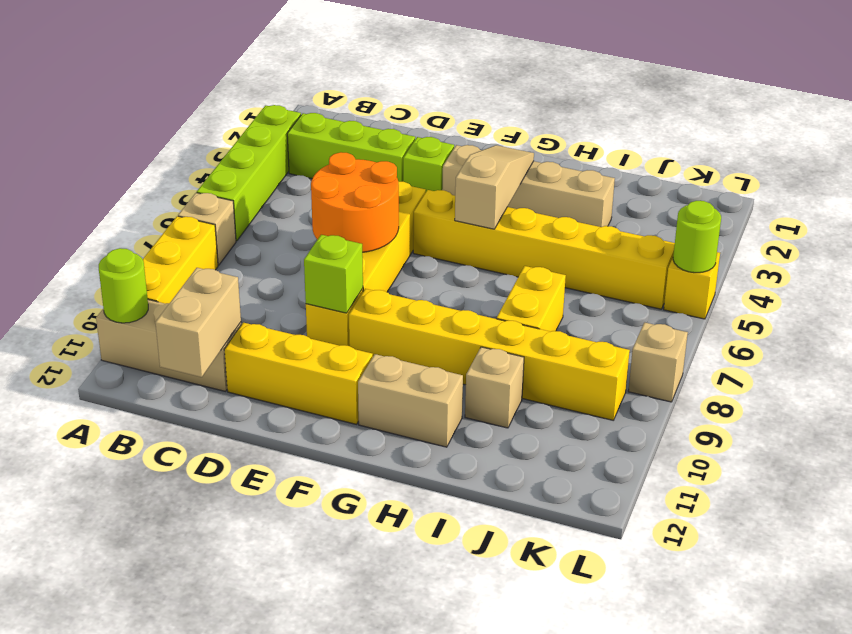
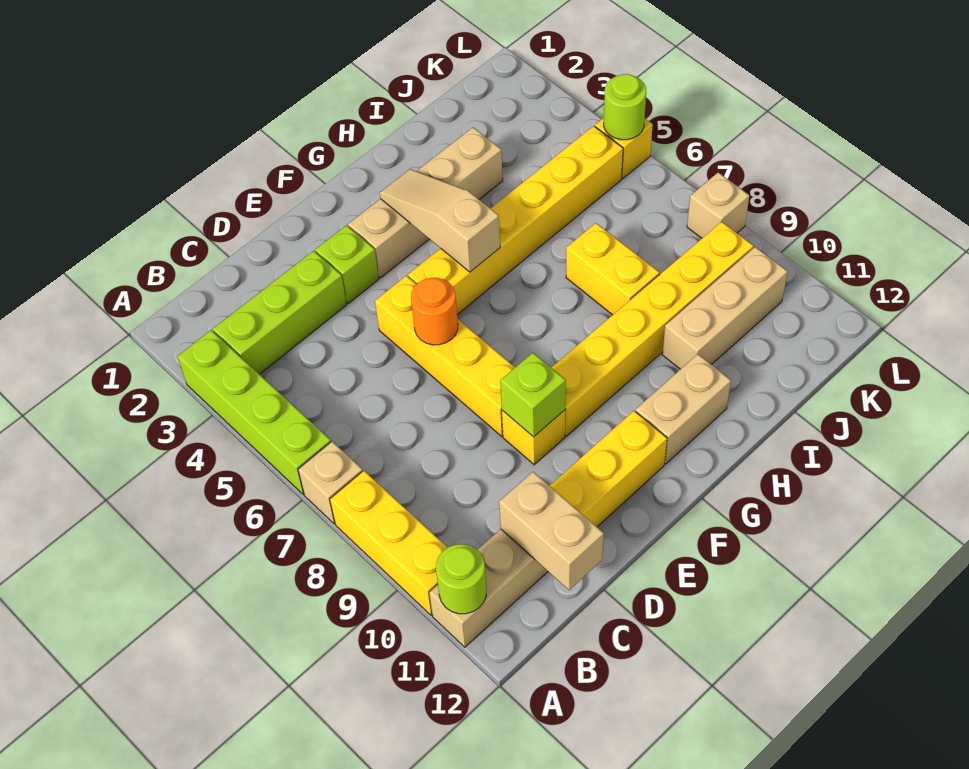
orange 2x2 round brick [311,152,399,252] -> orange 1x1 round brick [411,278,458,345]
tan 1x1 brick [465,347,524,428] -> tan 1x3 brick [662,247,788,369]

